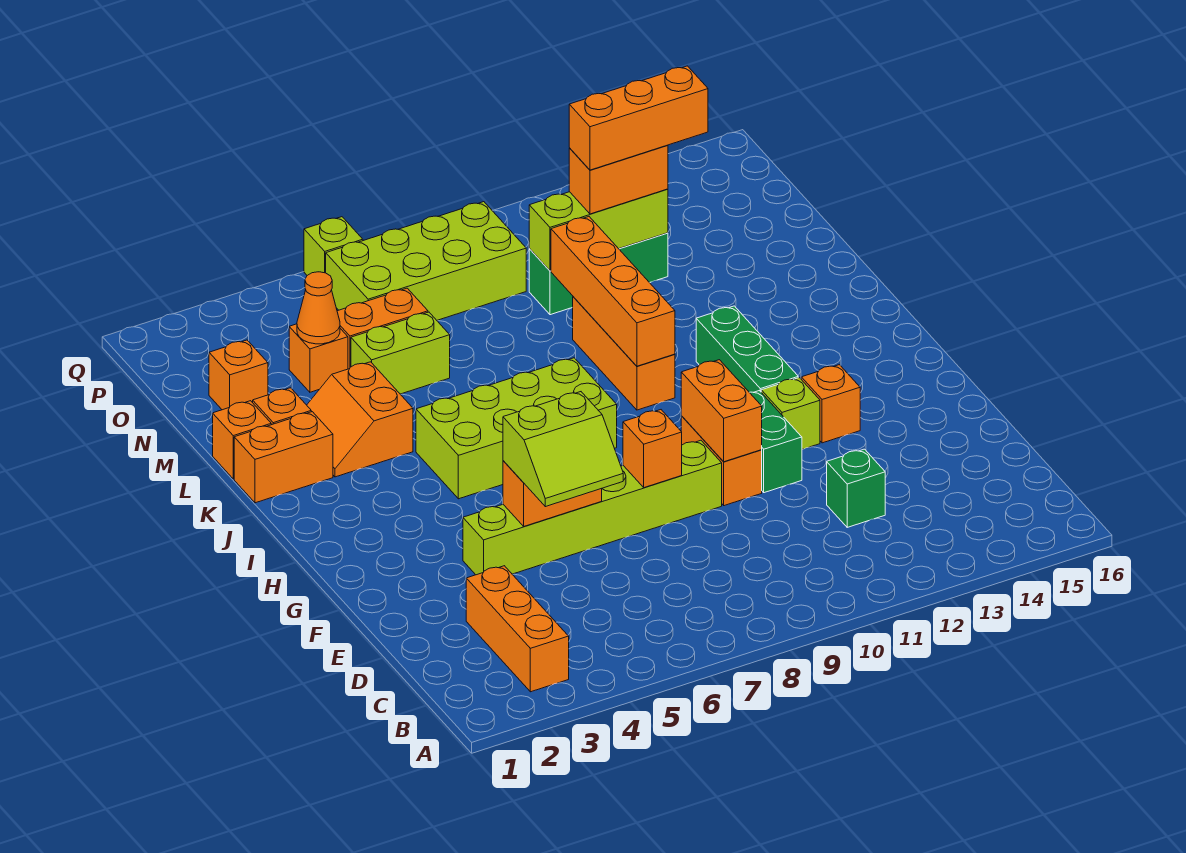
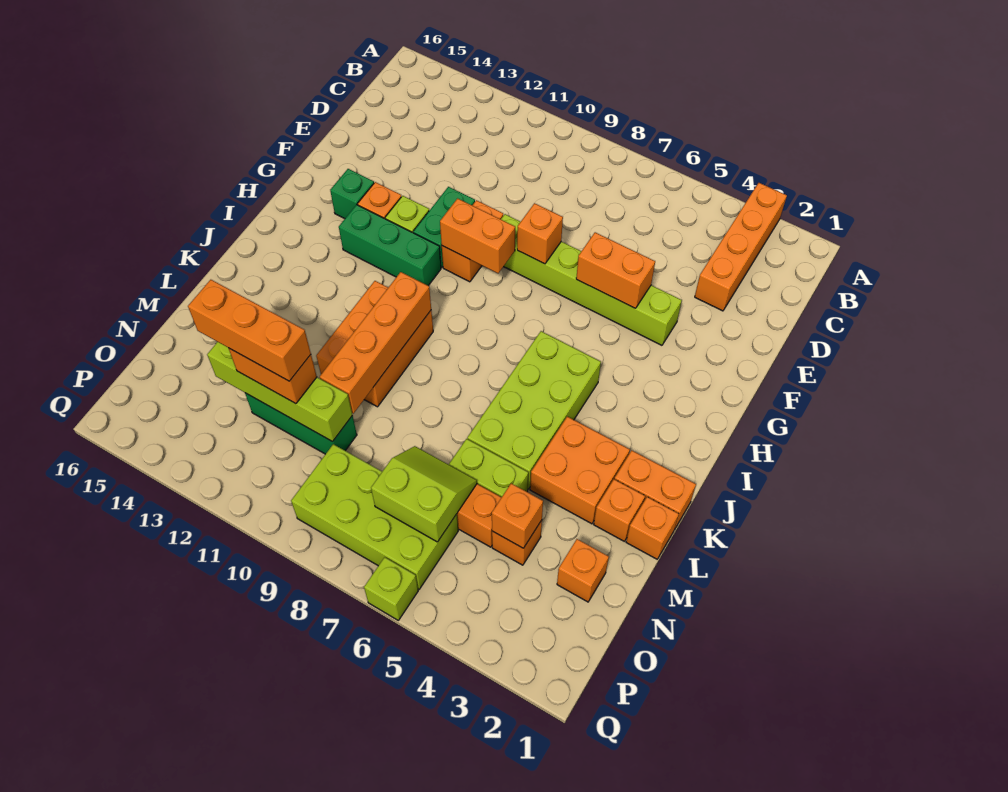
orange 1x3 brick [466,566,569,692] -> orange 1x4 brick [695,183,787,311]
green 1x1 brick [827,449,885,527] -> green 1x1 brick moved to [330,169,374,219]
lime 2x2 slope [503,392,623,507] -> lime 2x2 slope moved to [371,446,477,542]
orange 1x2 brick [681,360,762,462] -> orange 1x2 brick turned to [440,198,515,273]
green 1x3 brick [696,306,798,392] -> green 1x3 brick turned to [339,205,441,286]
lime 2x4 brick [416,358,617,499] -> lime 2x4 brick turned to [467,331,601,489]
orange 1x3 brick [573,297,675,410] -> orange 2x3 brick [316,281,433,407]
orange 2x2 slope [307,362,413,477] -> orange 2x2 brick [530,417,630,524]
orange 1x1 cone [297,272,340,344] -> orange 1x1 brick [492,483,543,548]
lime 1x3 brick [529,189,668,271] -> lime 1x4 brick [207,342,352,442]

